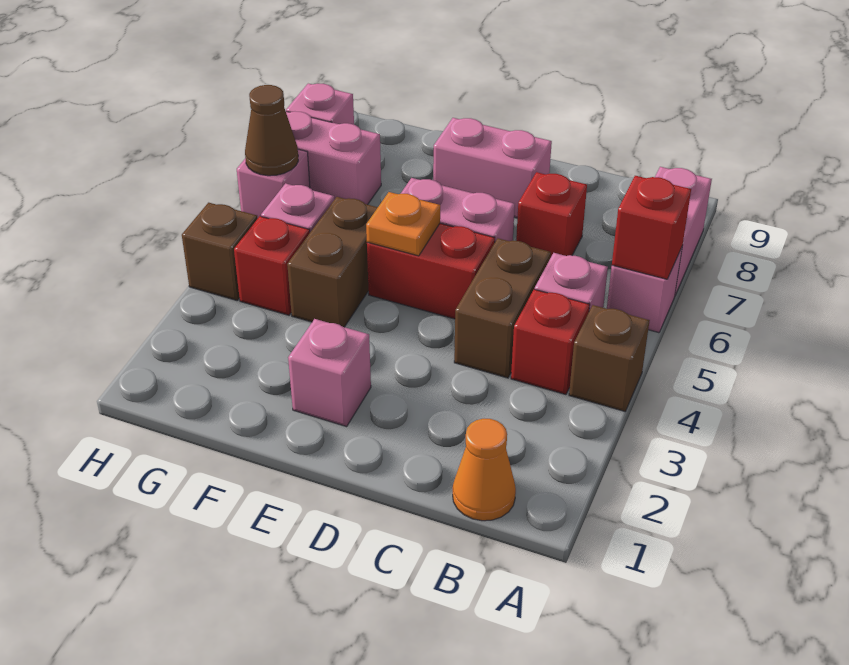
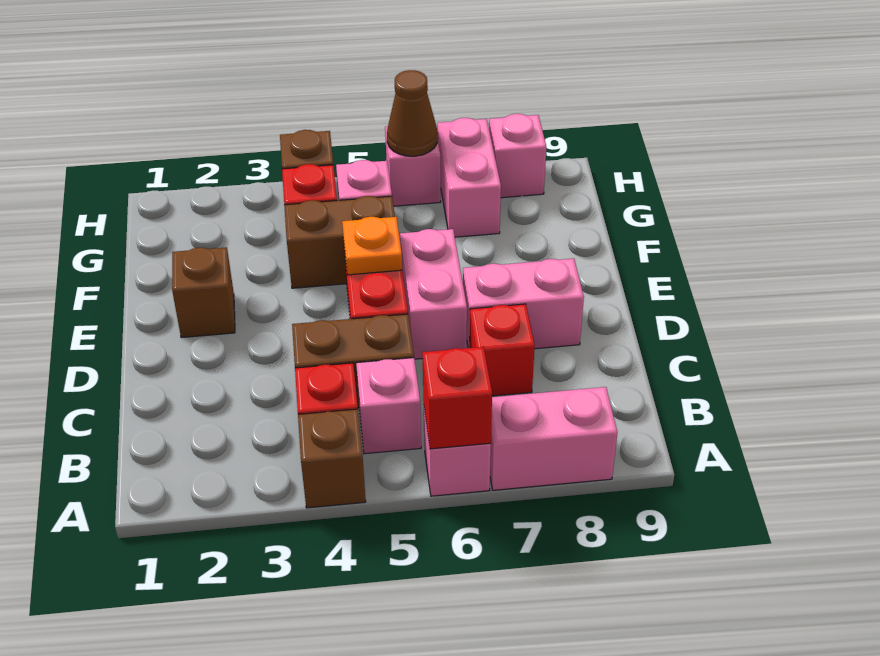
orange 1x1 cone [453,419,516,521] -> none
pink 1x2 brick [433,118,552,218] -> pink 1x2 brick turned to [463,259,584,349]
pink 1x1 brick [288,319,371,427] -> brown 1x1 brick [172,247,235,338]

